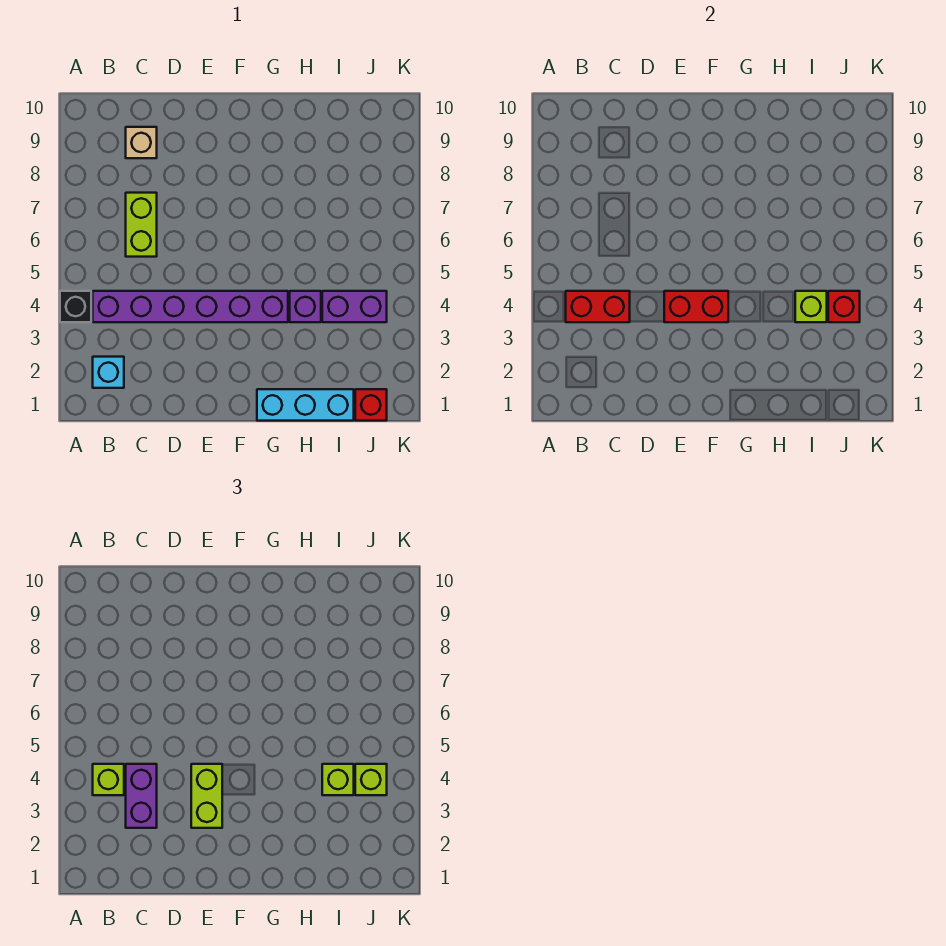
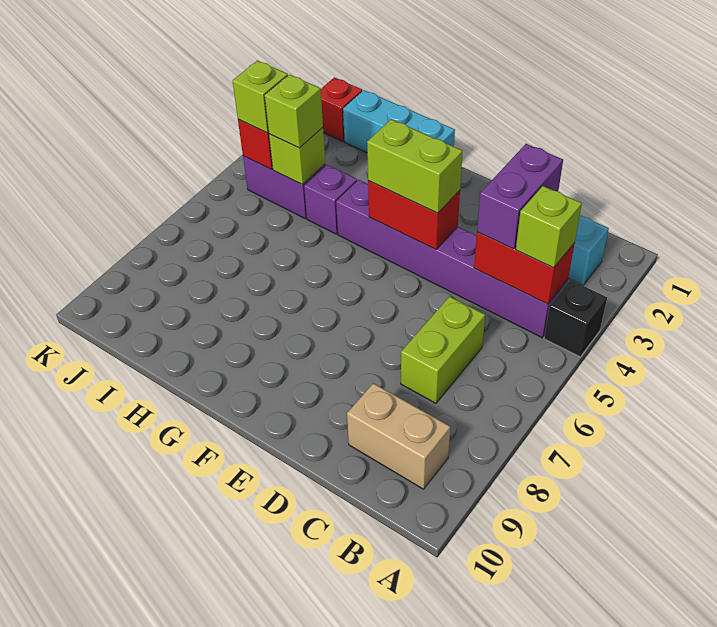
tan 1x1 brick [126,127,157,158] -> tan 1x2 brick [347,383,450,489]
lime 1x2 brick [191,764,222,828] -> lime 1x2 brick turned to [367,119,463,213]

